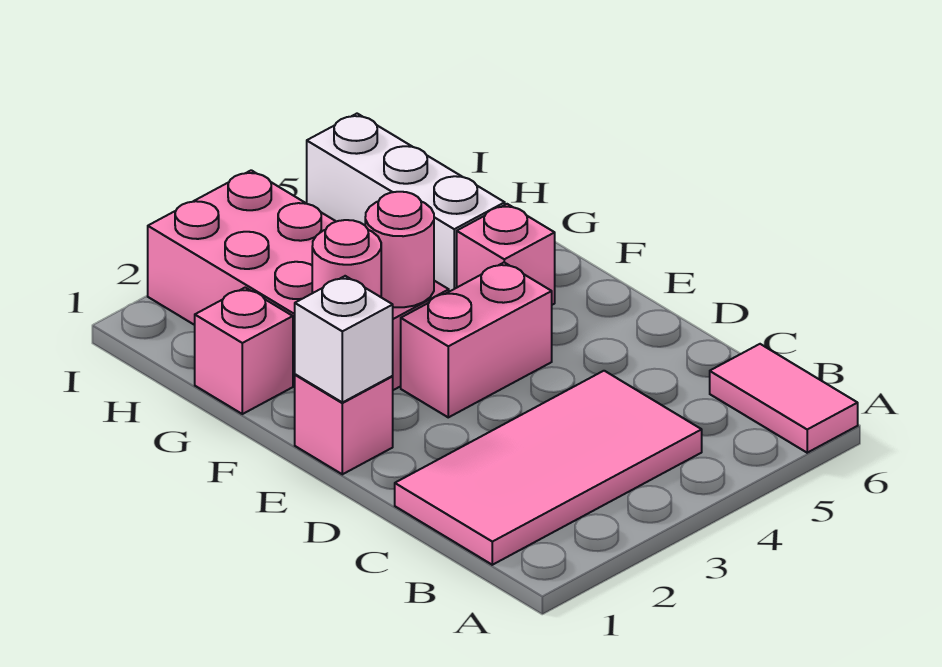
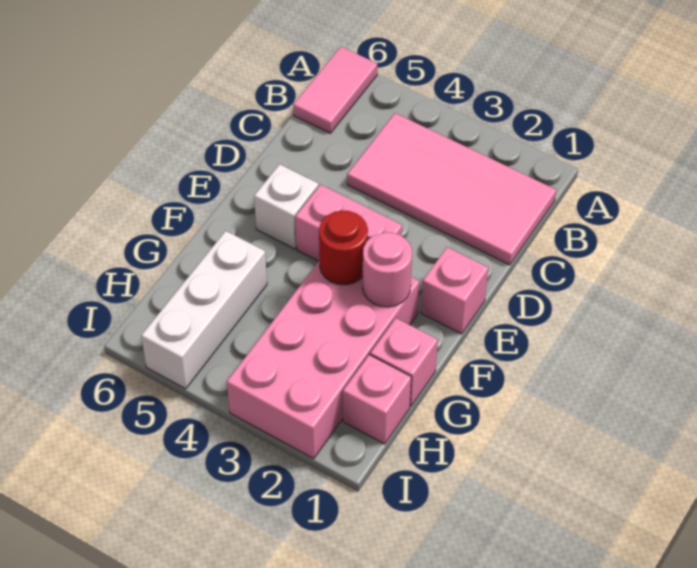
white 1x1 brick [295,276,393,402] -> white 1x1 brick moved to [254,164,318,249]
pink 1x1 round brick [365,192,434,307] -> red 1x1 round brick [319,211,368,285]
pink 1x1 brick [457,204,555,305] -> pink 1x1 brick moved to [343,355,411,444]

